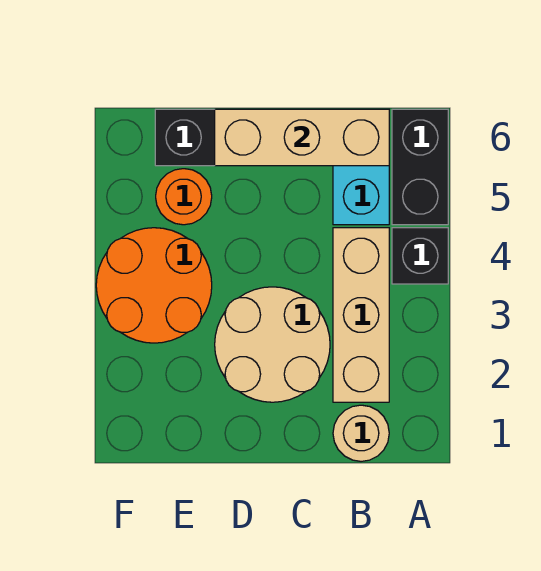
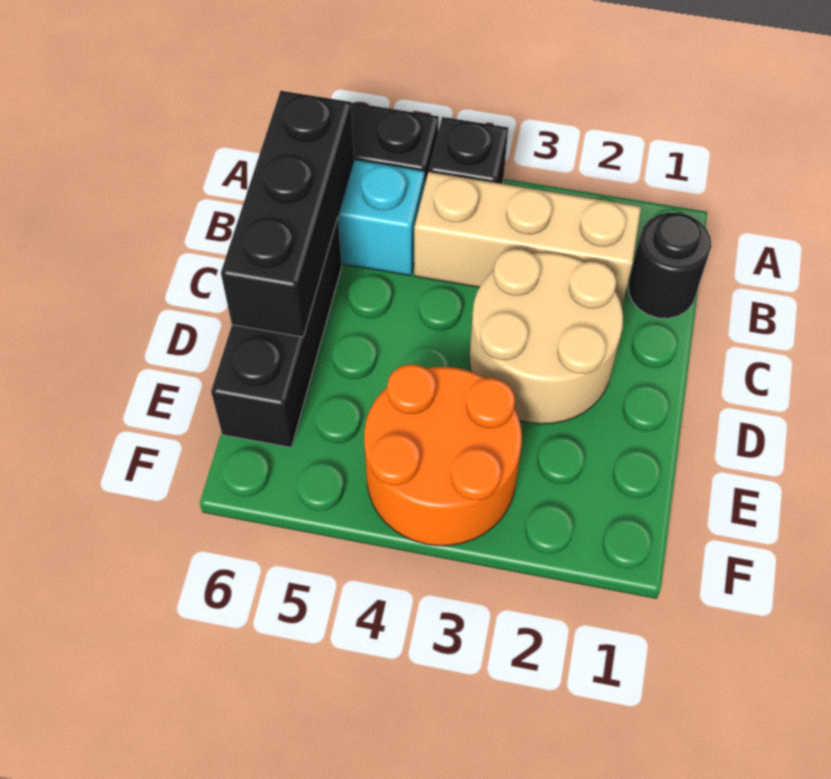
tan 1x1 round brick [333,405,389,461] -> black 1x1 round brick [628,212,711,318]
tan 1x3 brick [215,109,389,166] -> black 1x3 brick [221,91,354,337]
orange 1x1 round brick [156,169,212,225] -> none

